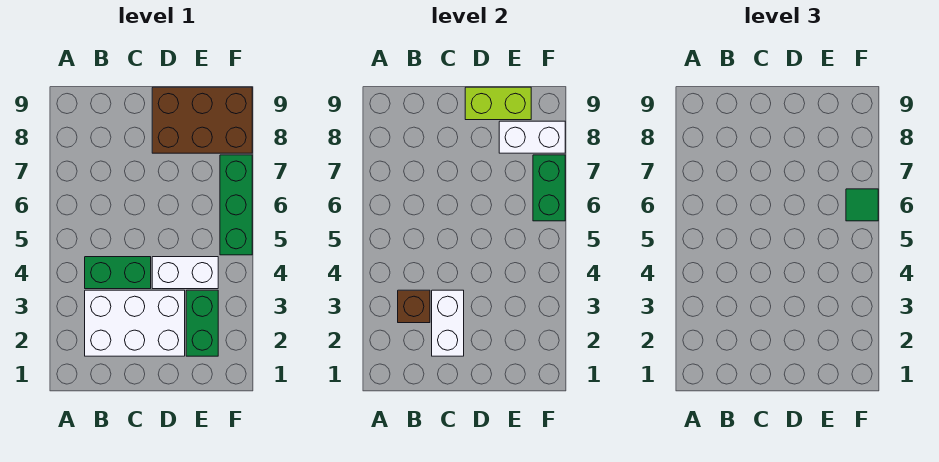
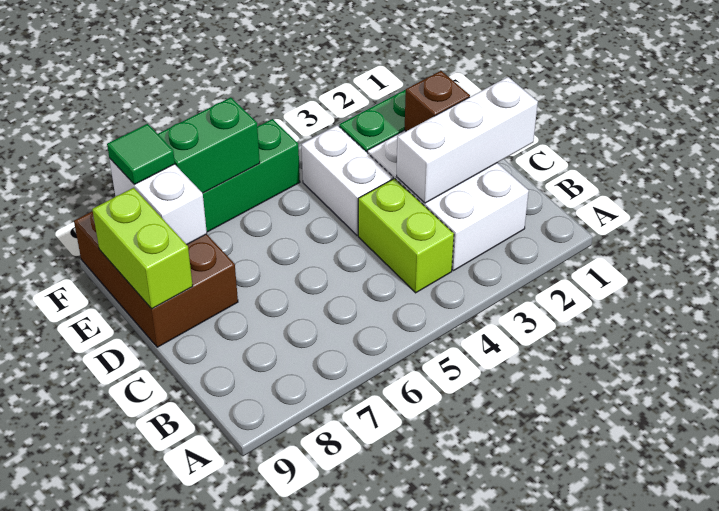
brown 1x1 brick [398,290,430,323] -> brown 1x1 brick moved to [405,71,470,131]
green 1x2 brick [85,257,151,289] -> lime 1x2 brick [358,178,454,293]
white 1x2 brick [432,290,464,356] -> white 1x3 brick [396,77,538,203]
green 1x1 tile [846,189,878,221] -> green 1x1 tile moved to [107,124,175,184]

